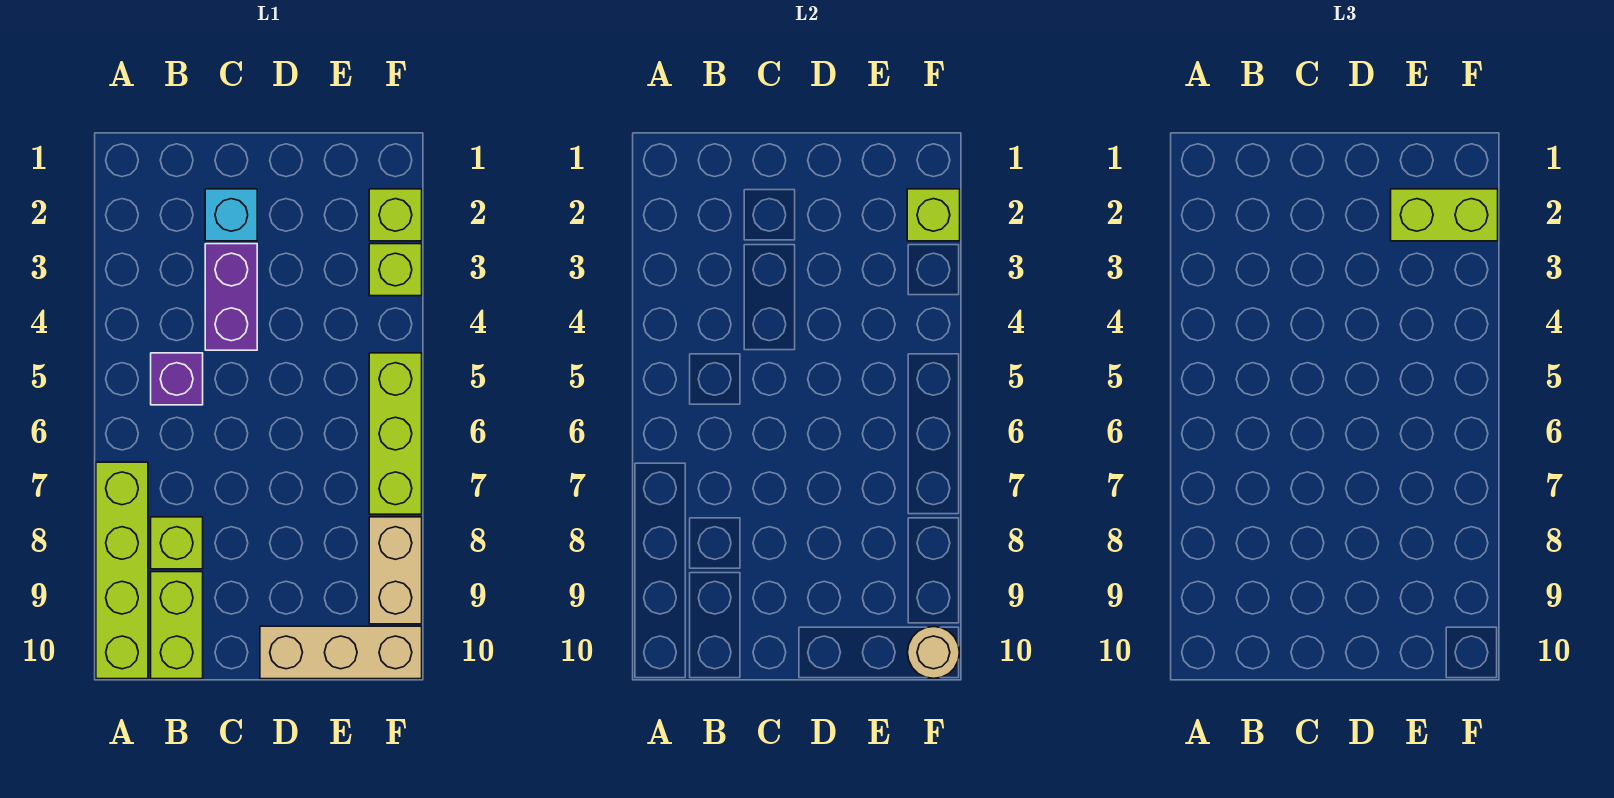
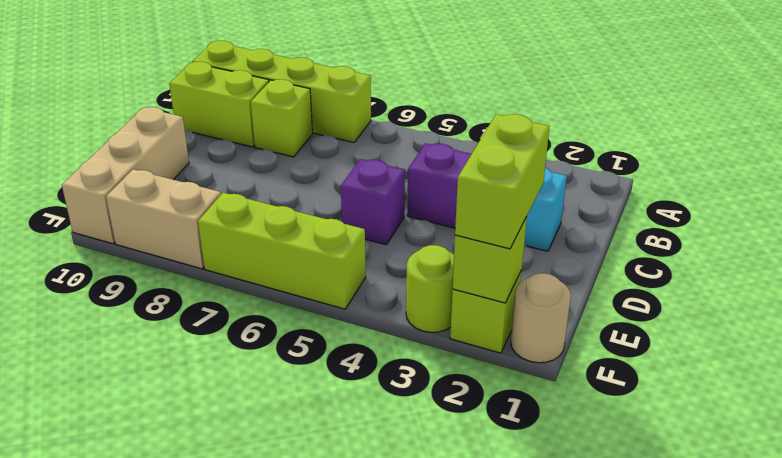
purple 1x1 brick [151,353,203,405] -> purple 1x1 brick moved to [341,159,405,245]
lime 1x1 brick [369,244,422,296] -> lime 1x1 round brick [406,245,454,332]
tan 1x1 round brick [908,627,959,678] -> tan 1x1 round brick moved to [511,273,571,363]

